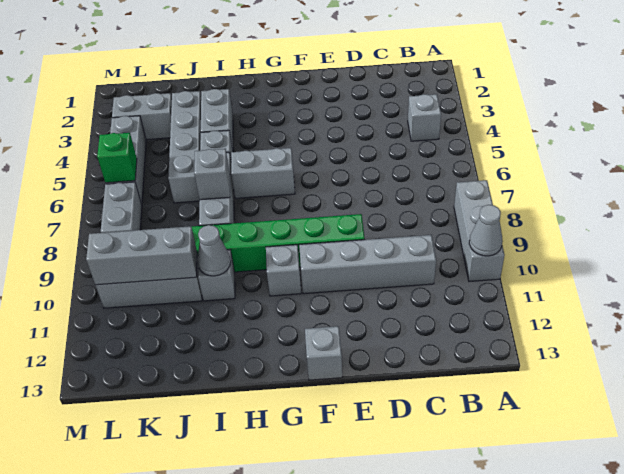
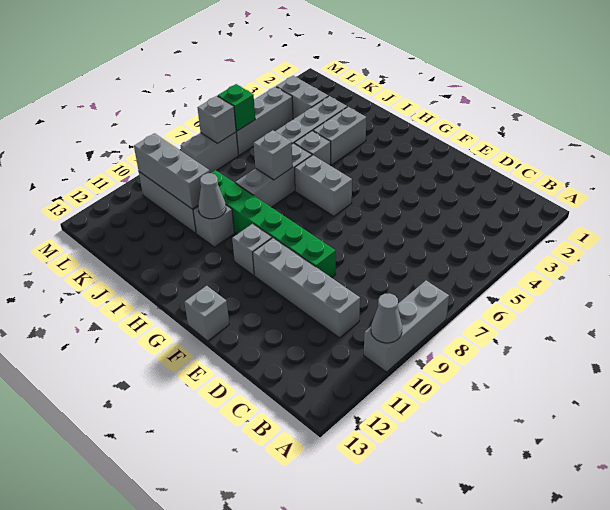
grey 1x1 brick [408,94,441,141] -> grey 1x1 brick moved to [198,96,236,144]

